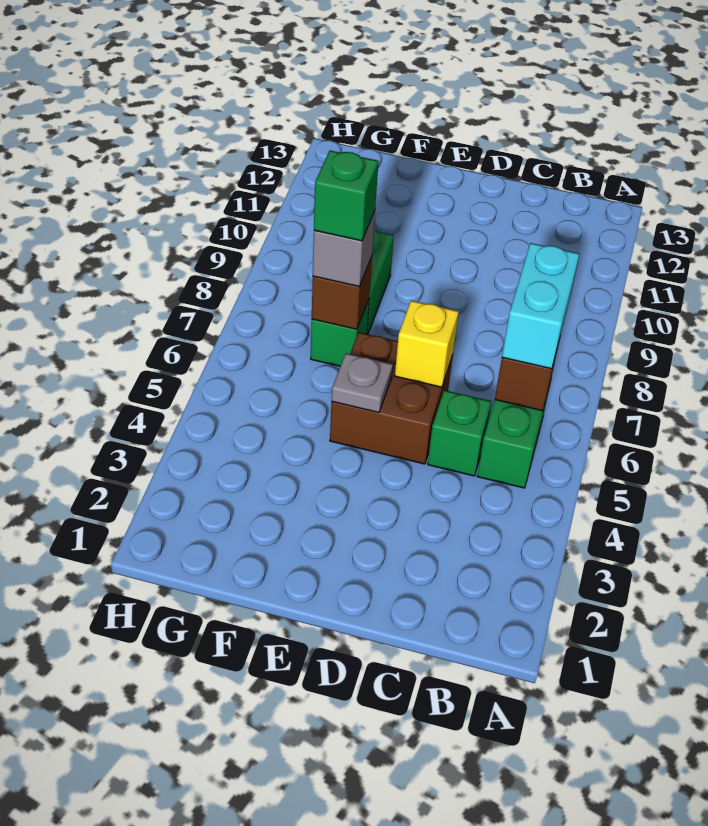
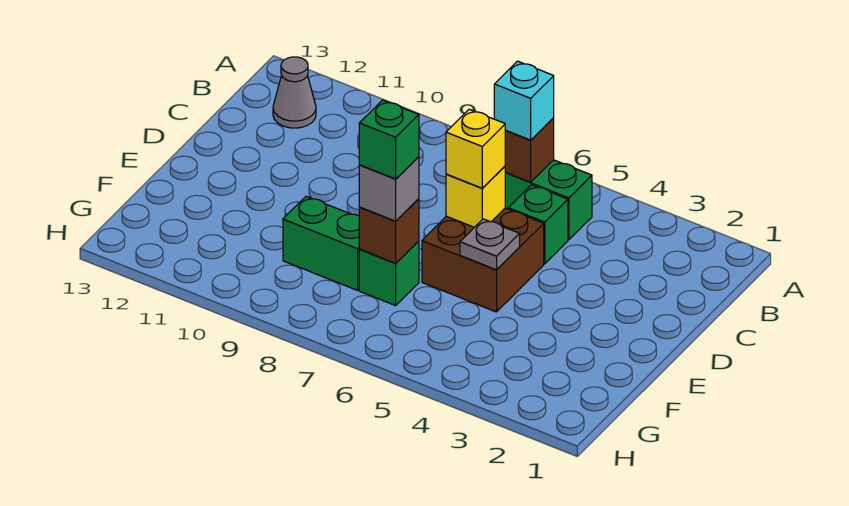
cyan 1x2 brick [502,243,579,369] -> cyan 1x1 brick [494,61,554,140]
none -> grey 1x1 cone [273,57,316,128]
none -> yellow 1x1 brick [446,109,506,188]

